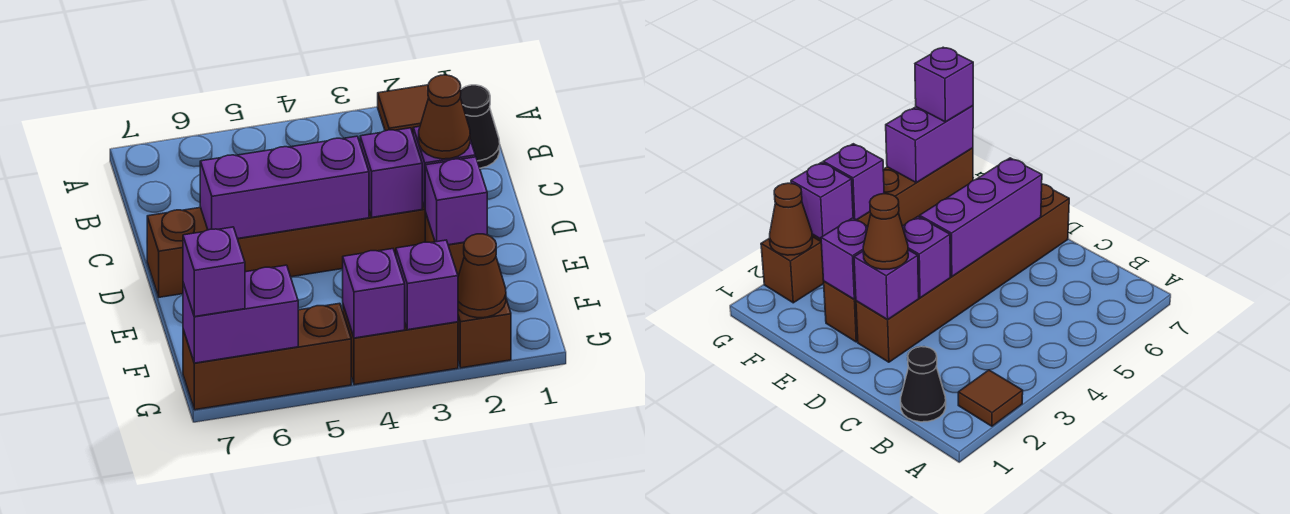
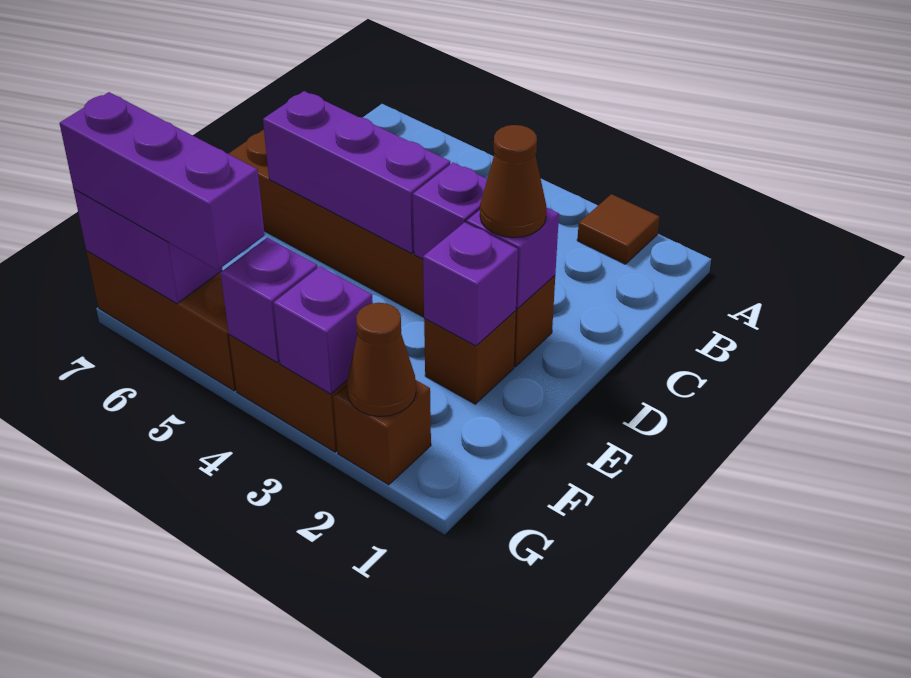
black 1x1 cone [460,85,500,168] -> none
purple 1x1 brick [183,227,245,317] -> purple 1x3 brick [60,92,265,270]

